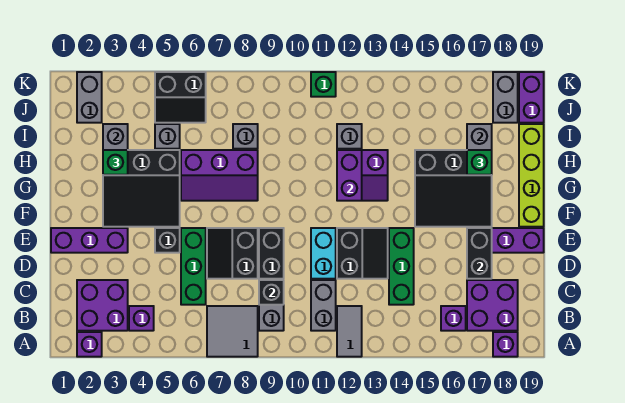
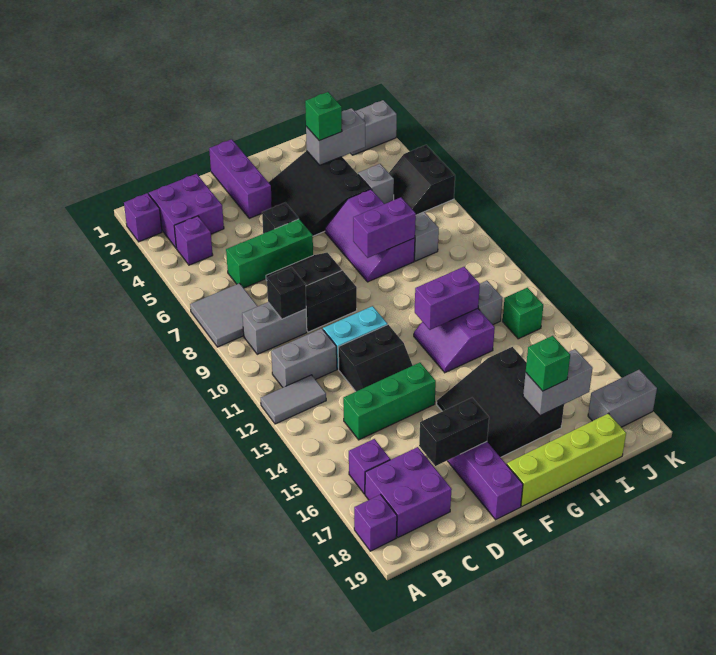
purple 1x2 brick [519,72,544,123] -> purple 1x2 brick moved to [353,197,416,258]
green 1x1 brick [311,72,336,97] -> green 1x1 brick moved to [503,288,543,339]

